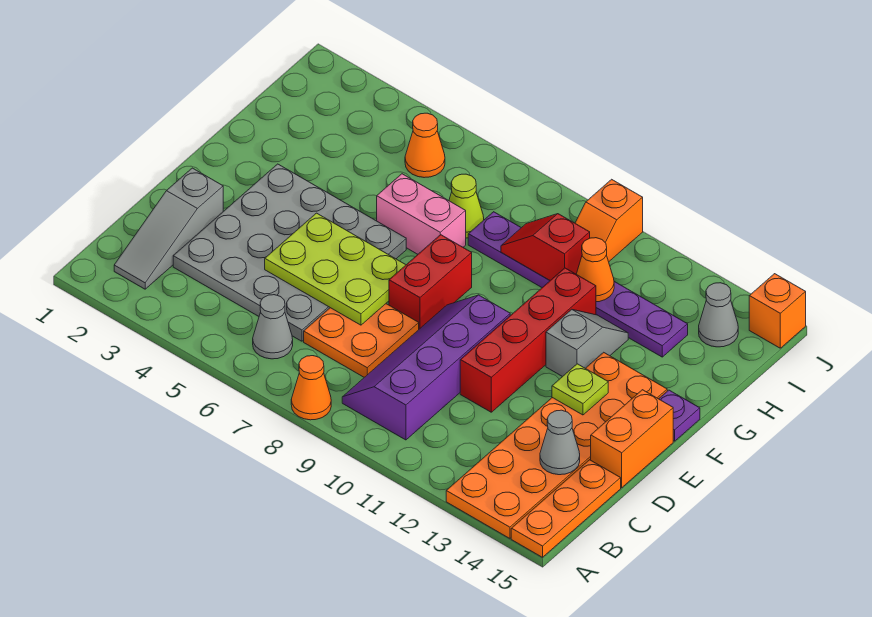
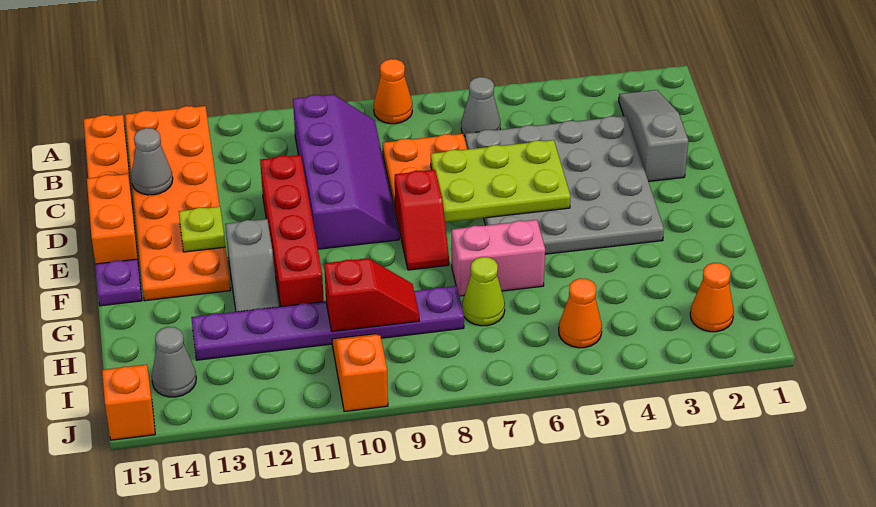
red 1x2 brick [389,235,472,329] -> red 1x2 slope [395,170,449,270]
orange 1x1 cone [576,238,614,302] -> orange 1x1 cone moved to [690,263,734,332]

